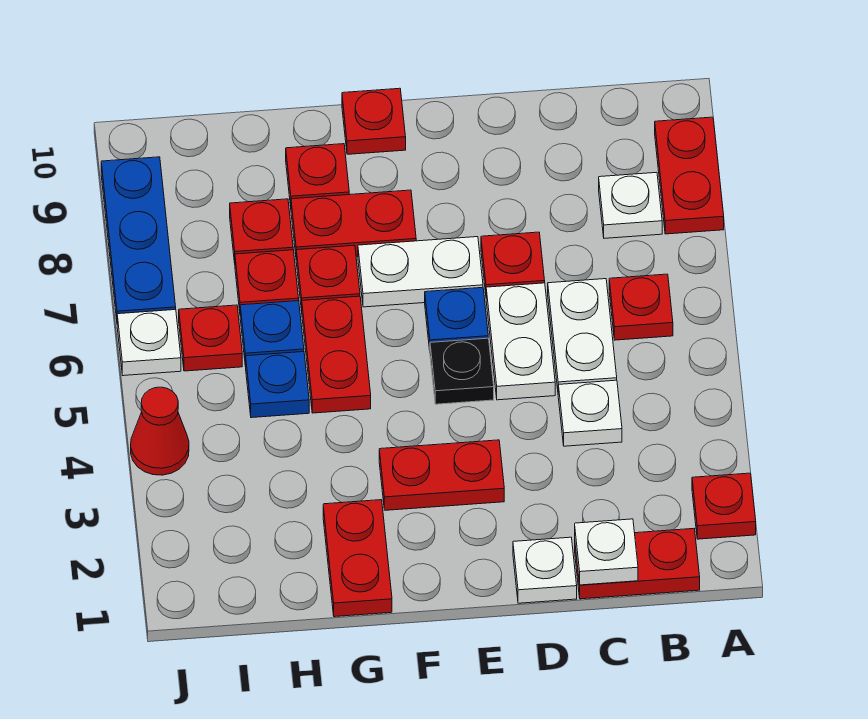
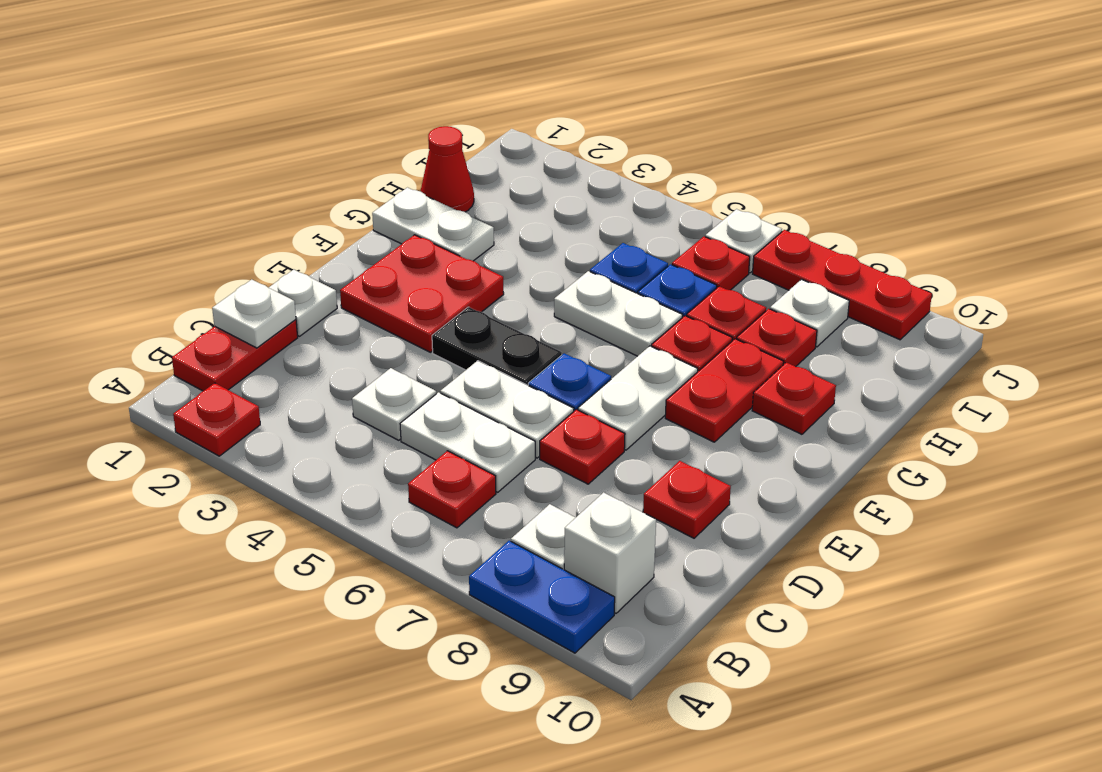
red 1x2 plate [655,117,724,234] -> blue 1x2 plate [469,541,615,653]
none -> white 1x1 brick [564,492,656,613]
red 1x2 plate [379,440,504,510] -> red 2x2 plate [340,235,504,352]
black 1x1 plate [430,338,494,404] -> black 1x2 plate [432,307,562,385]
red 1x1 plate [342,88,406,154] -> red 1x1 plate moved to [643,461,731,538]
red 1x2 plate [323,500,392,617] -> white 1x2 plate [372,188,494,261]
red 1x2 plate [302,296,371,413] -> white 1x2 plate [554,271,683,356]
none -> white 1x1 plate [770,279,849,347]
red 1x1 cone [131,387,189,475] -> red 1x1 cone moved to [421,126,474,212]
blue 1x3 plate [101,157,176,319] -> red 1x3 plate [753,230,932,340]

